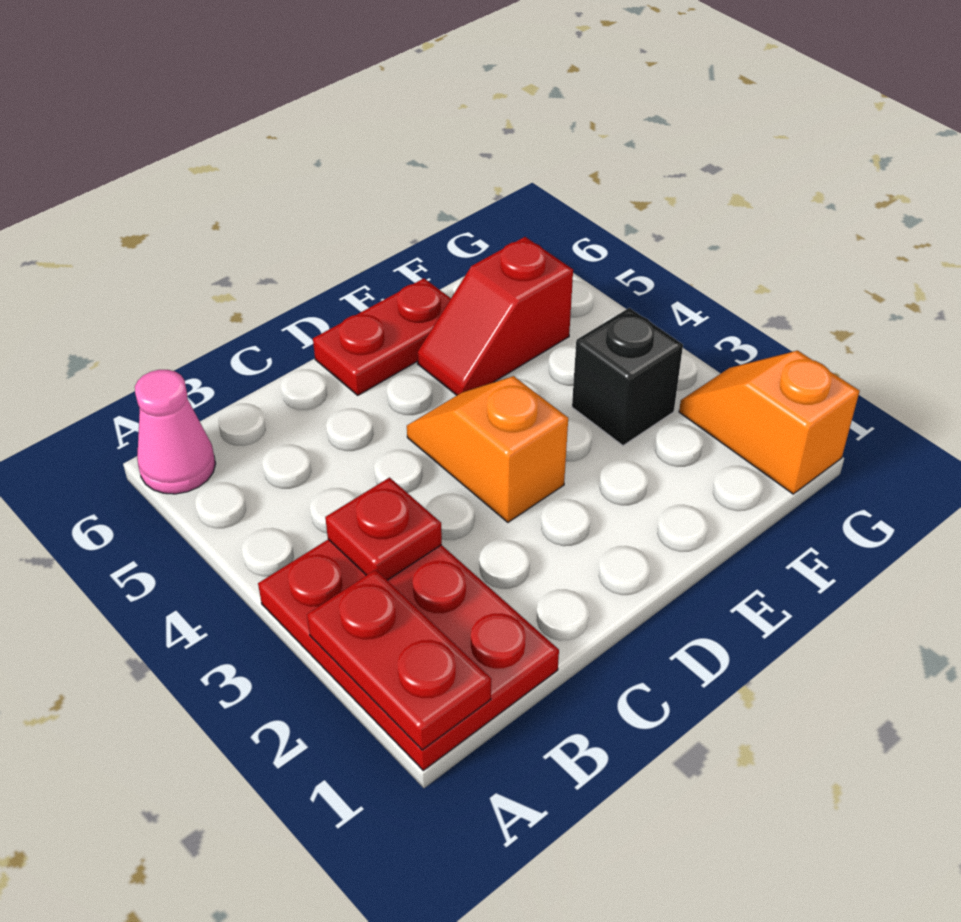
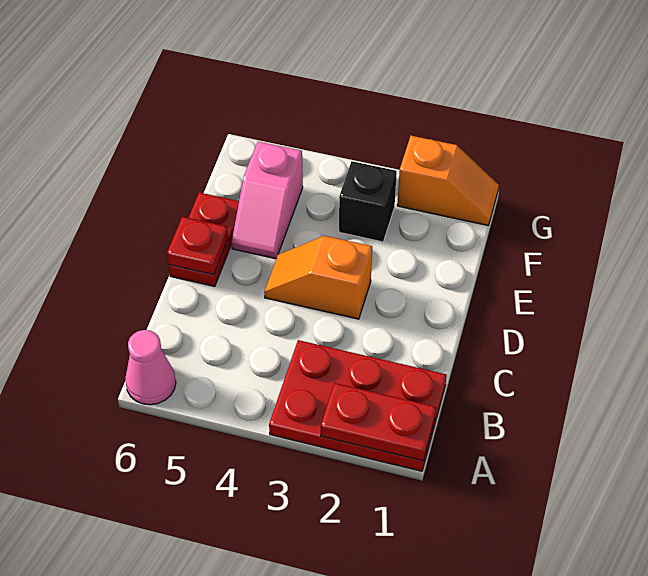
red 1x1 plate [325,478,442,580] -> red 1x1 plate moved to [167,217,228,275]
red 1x2 slope [417,237,573,395] -> pink 1x2 slope [232,142,303,259]
orange 1x2 slope [679,351,860,494] -> orange 1x2 slope turned to [397,136,499,225]

